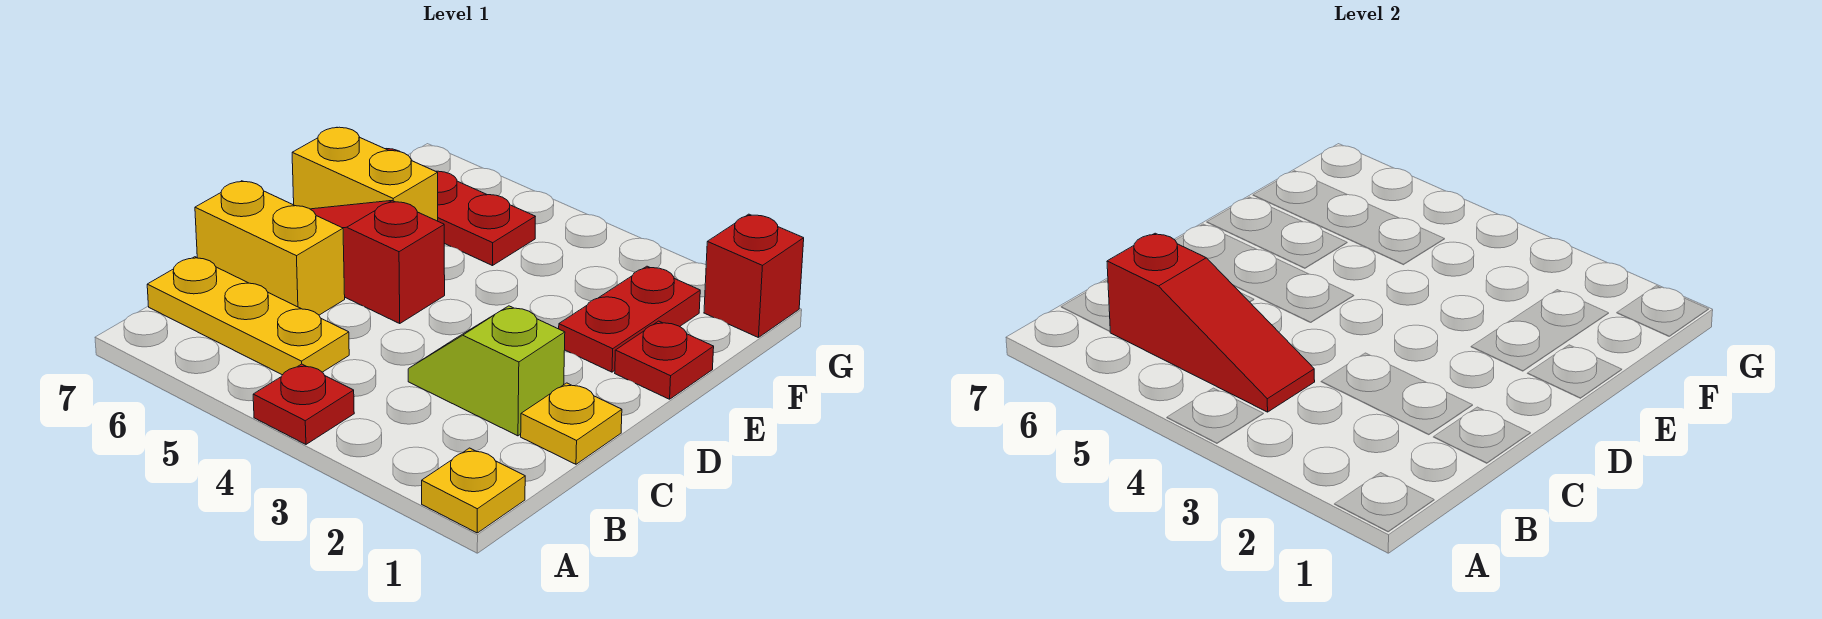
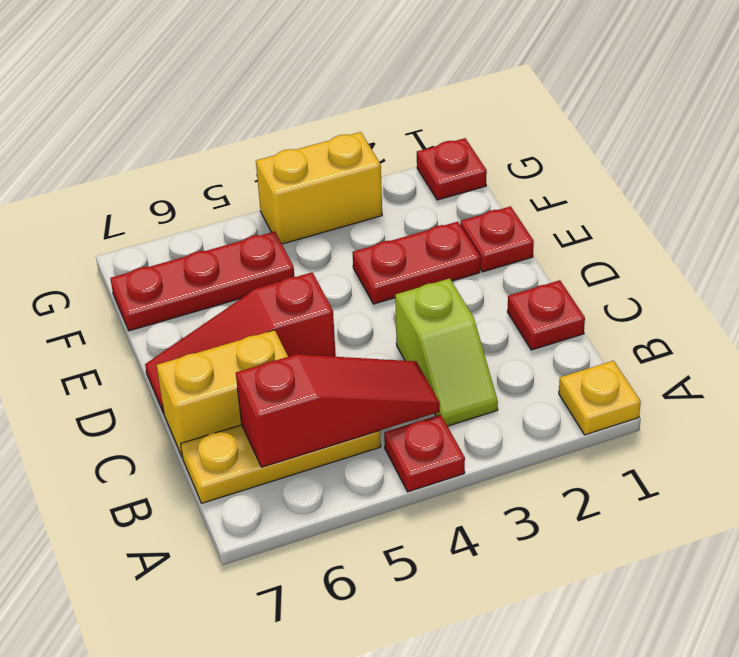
yellow 1x1 plate [521,383,622,464] -> red 1x1 plate [507,280,585,350]
lime 1x2 slope [408,306,565,436] -> lime 1x2 slope turned to [395,278,498,426]
red 1x2 plate [559,266,700,372] -> red 1x2 plate turned to [353,222,480,304]
yellow 1x2 brick [292,127,438,221] -> yellow 1x2 brick moved to [256,132,382,244]
red 1x1 brick [704,214,804,338] -> red 1x1 plate [417,138,487,200]

